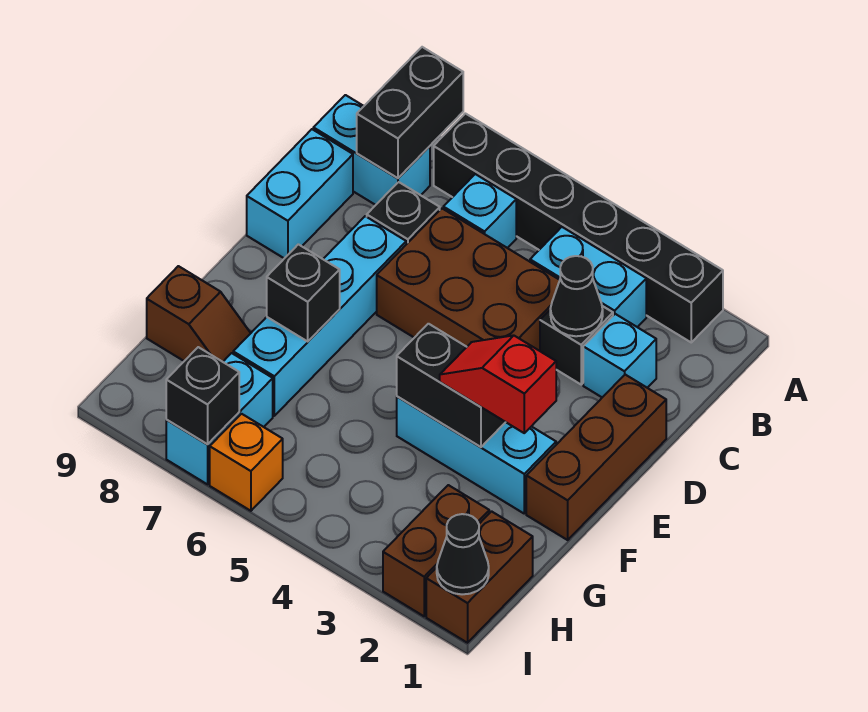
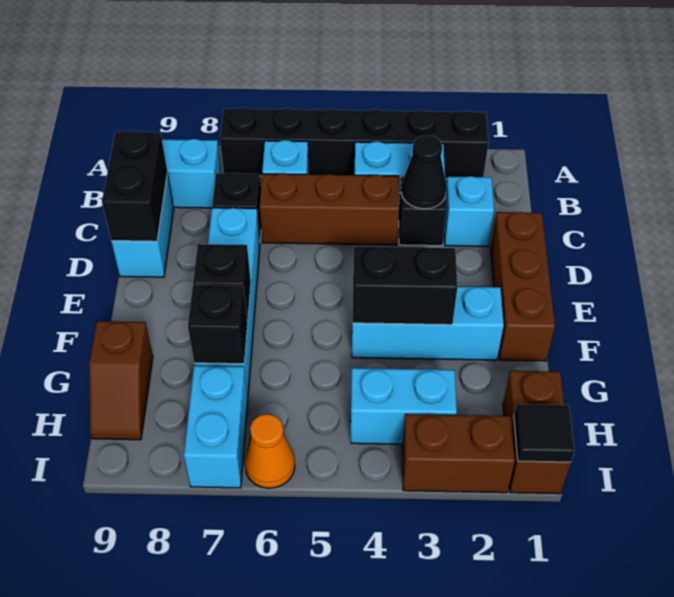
black 1x2 brick [357,47,463,178] -> black 1x2 brick moved to [102,131,167,241]
brown 2x3 brick [377,209,560,351] -> brown 1x3 brick [259,173,399,245]
red 1x2 slope [440,335,556,433] -> none
brown 1x2 slope [147,266,251,362] -> brown 1x2 slope turned to [89,321,153,440]
brown 1x2 brick [383,485,489,616] -> brown 1x2 brick turned to [402,414,515,493]
none -> cyan 1x2 brick [351,368,457,444]
black 1x1 cone [437,514,489,594] -> black 1x1 tile [514,404,574,462]
orange 1x1 brick [210,414,283,511] -> orange 1x1 cone [245,414,295,488]
black 1x1 brick [166,347,239,444] -> black 1x1 brick moved to [188,285,247,364]

